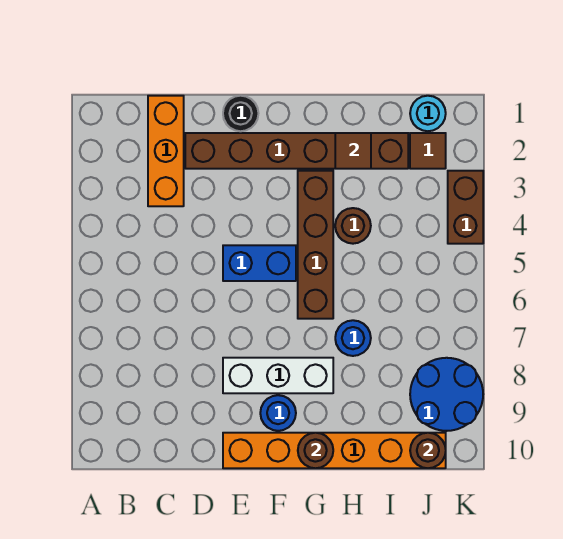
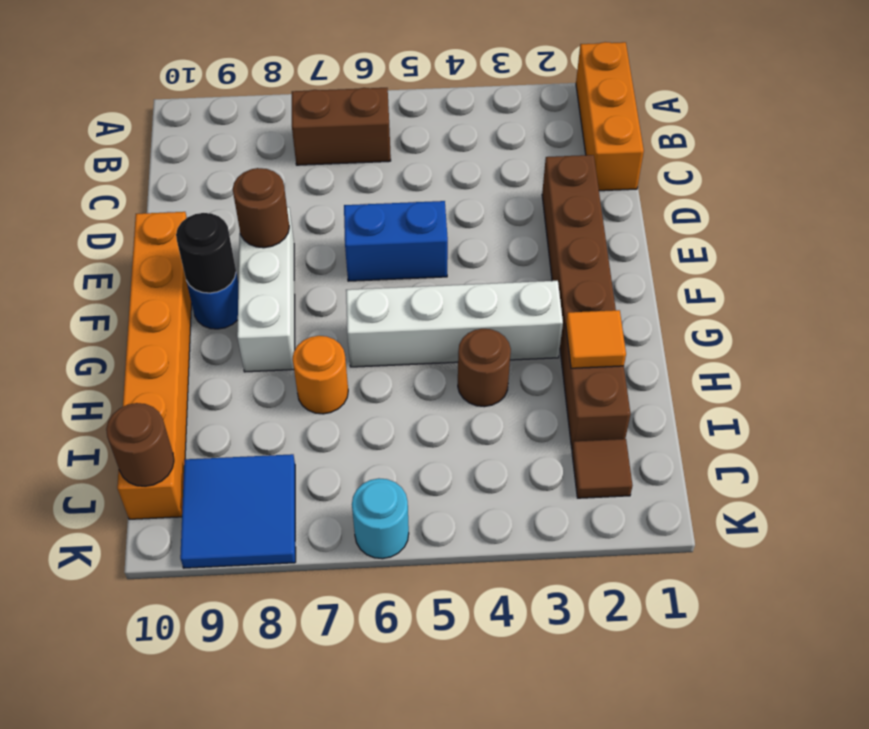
orange 1x3 brick [148,96,184,206] -> orange 1x3 brick turned to [576,42,644,191]
black 1x1 round brick [223,96,258,131] -> black 1x1 round brick moved to [176,213,236,293]
blue 1x2 brick [223,245,296,281] -> blue 1x2 brick turned to [344,201,448,281]
brown 1x4 brick [298,171,333,319] -> white 1x4 brick [346,281,563,367]
brown 1x1 round brick [298,433,333,468] -> brown 1x1 round brick moved to [233,168,289,248]
brown 1x1 tile [335,133,371,169] -> orange 1x1 tile [566,310,626,368]
blue 1x1 round brick [335,320,371,356] -> orange 1x1 round brick [293,336,348,414]
cyan 1x1 round brick [410,96,446,131] -> cyan 1x1 round brick moved to [352,478,409,559]
blue 2x2 round brick [410,358,483,431] -> blue 2x2 tile [180,454,296,568]
brown 1x2 brick [448,171,483,244] -> brown 1x2 brick moved to [292,88,391,165]

